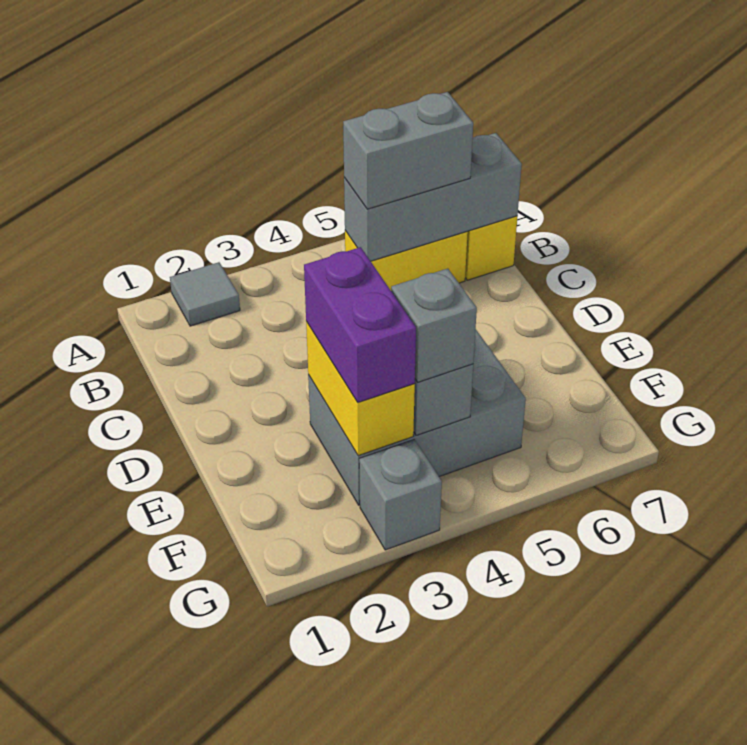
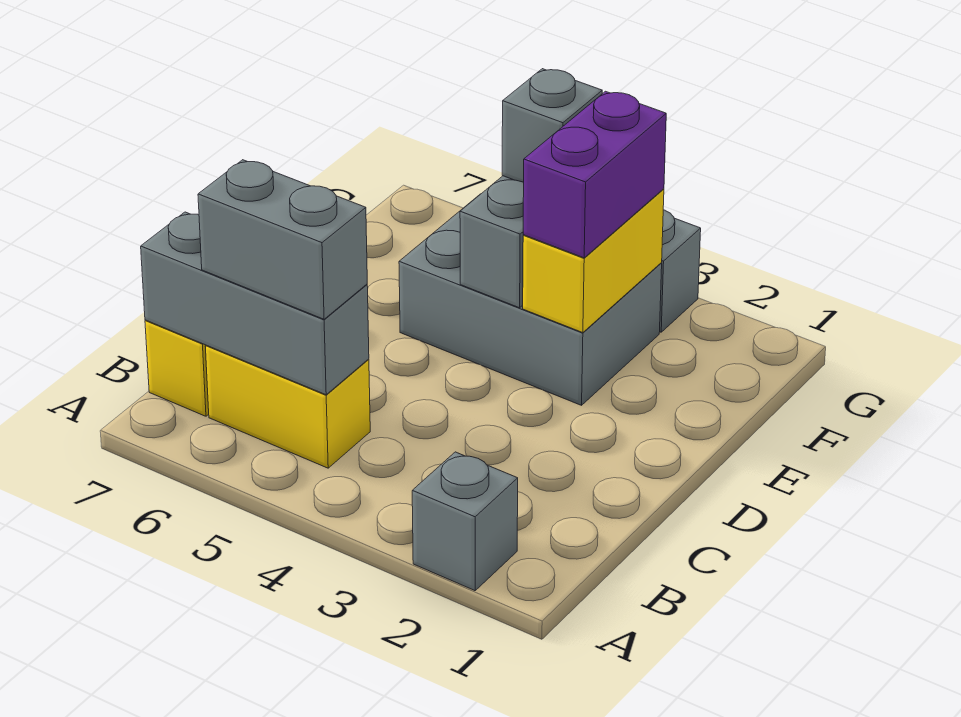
grey 1x1 tile [170,262,240,326] -> grey 1x1 brick [412,452,518,591]

